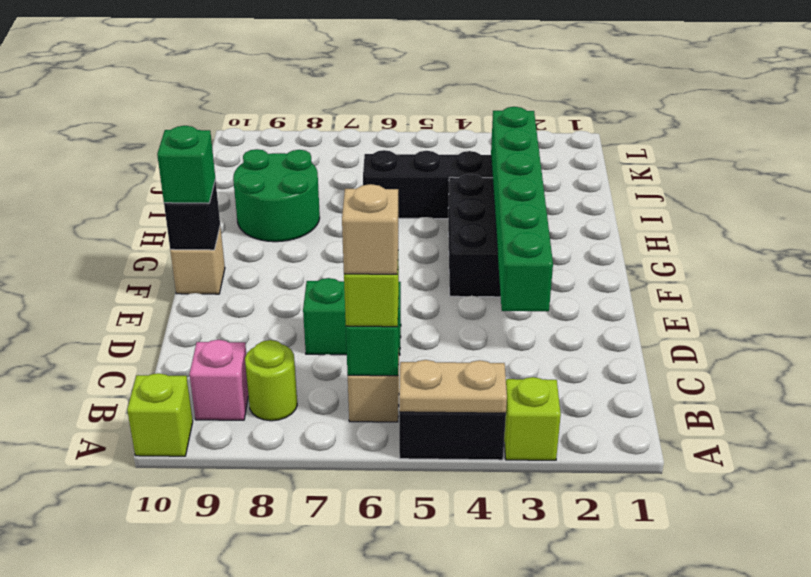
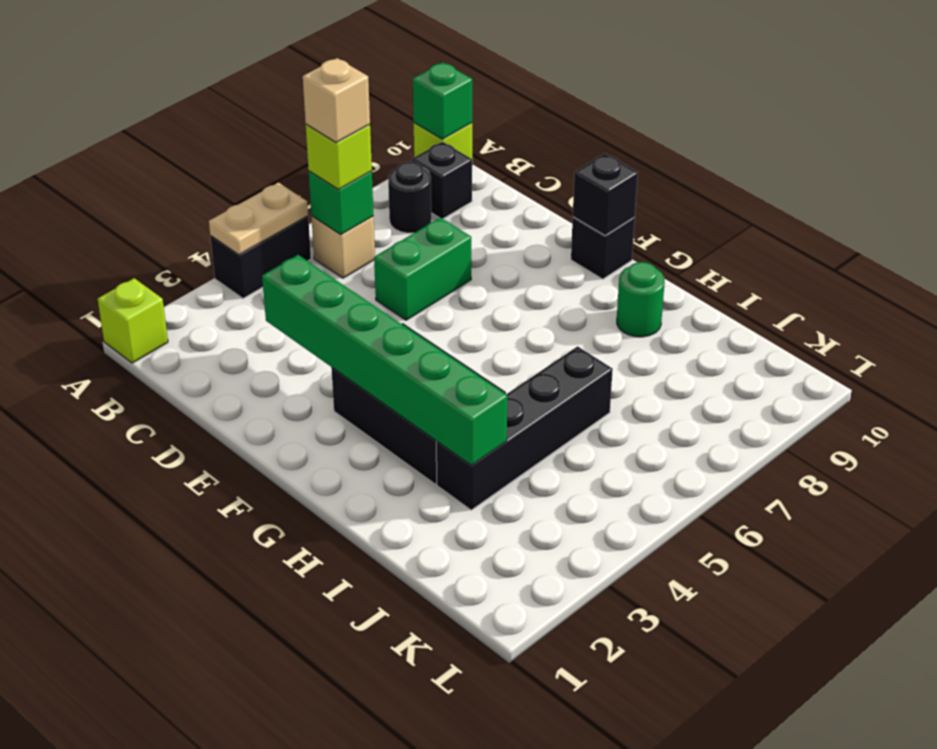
lime 1x1 brick [504,377,561,460] -> lime 1x1 brick moved to [98,278,168,363]
lime 1x1 round brick [245,340,297,421] -> black 1x1 round brick [388,162,431,233]
pink 1x1 brick [190,340,248,420] -> black 1x1 brick [412,142,472,219]
tan 1x1 brick [170,227,225,294] -> black 1x1 brick [571,217,635,279]
green 1x1 brick [157,126,215,203] -> green 1x1 brick moved to [413,62,472,139]
green 2x2 round brick [233,149,320,242] -> green 1x1 round brick [617,262,665,337]

